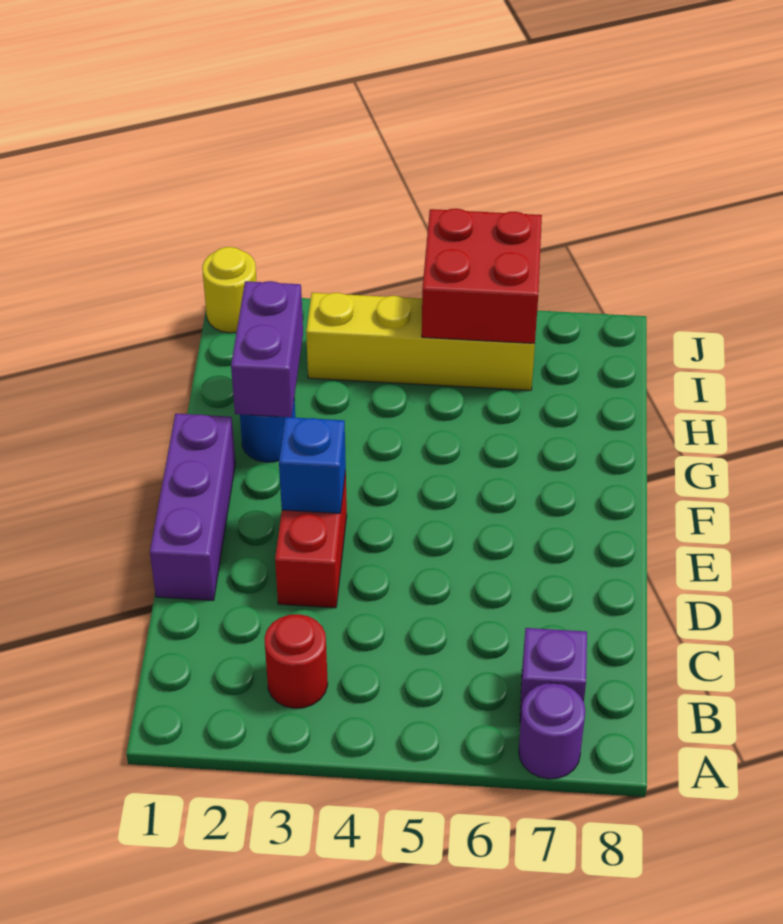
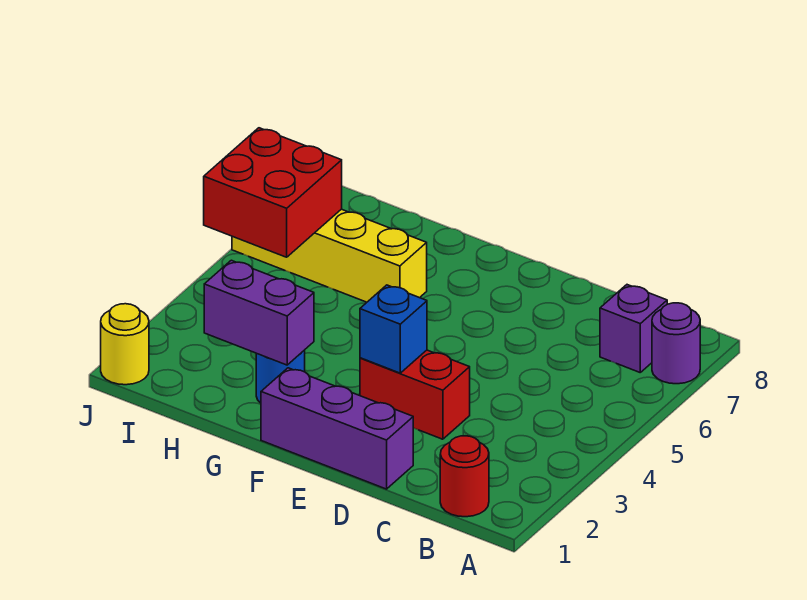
red 1x1 round brick [264,614,328,708] -> red 1x1 round brick moved to [440,436,489,517]
yellow 1x4 brick [306,293,535,390] -> yellow 1x4 brick turned to [232,209,427,302]

